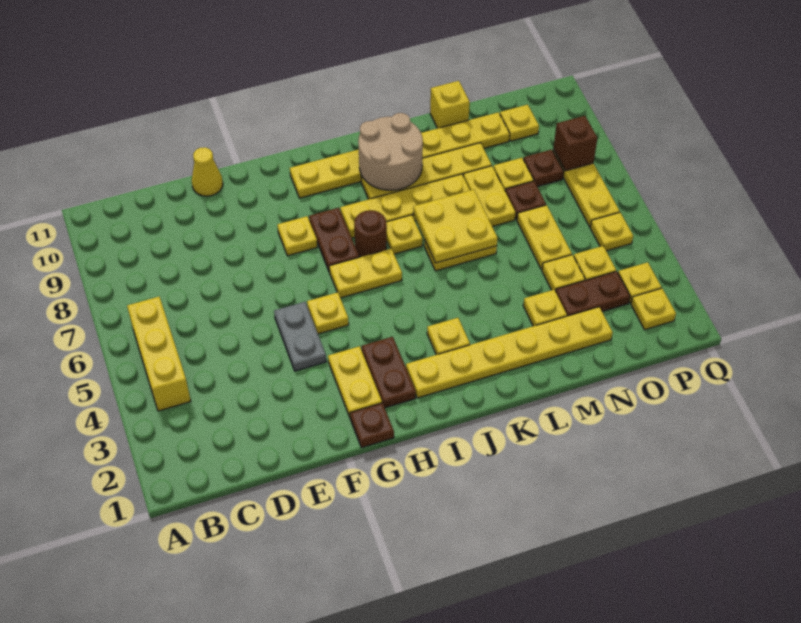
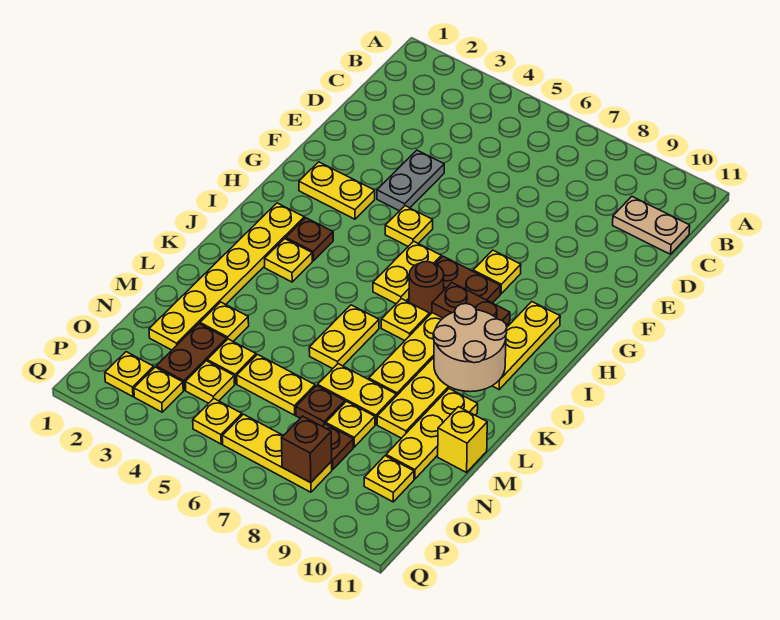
yellow 1x3 brick [127,297,191,411] -> none
none -> tan 1x2 plate [613,196,690,254]
yellow 1x1 cone [192,147,223,196] -> none
grey 1x2 plate [274,302,326,371] -> grey 1x2 plate turned to [377,150,444,211]
brown 1x1 plate [350,403,394,448] -> brown 1x1 plate moved to [286,218,333,261]
brown 1x2 plate [361,337,416,408] -> brown 1x2 plate moved to [432,283,510,325]
yellow 2x2 plate [413,190,498,263] -> none

